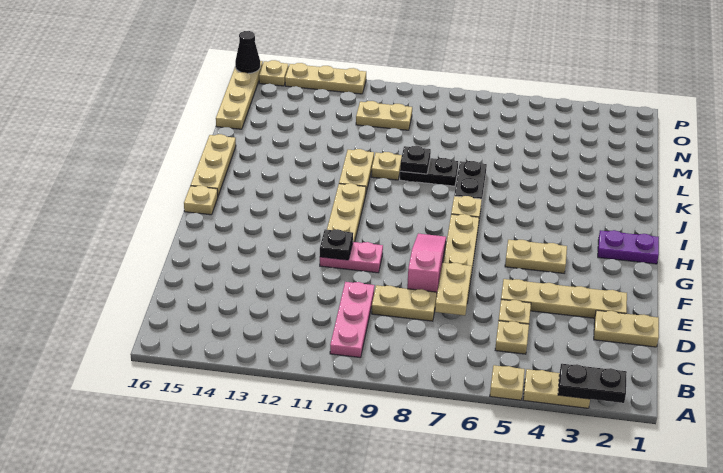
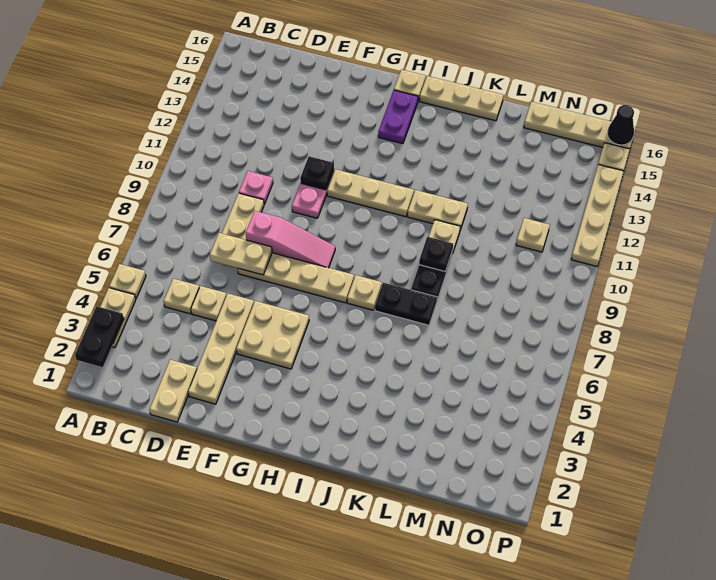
pink 1x3 plate [330,282,375,358] -> pink 1x1 plate [239,171,273,204]
tan 1x2 plate [505,240,567,273] -> tan 2x2 plate [236,301,309,369]
purple 1x2 plate [598,230,659,264] -> purple 1x2 plate moved to [378,90,418,144]
tan 1x2 plate [356,101,412,130] -> tan 1x1 plate [516,218,550,252]
tan 1x3 plate [285,63,366,94] -> tan 1x4 plate [571,165,624,266]

